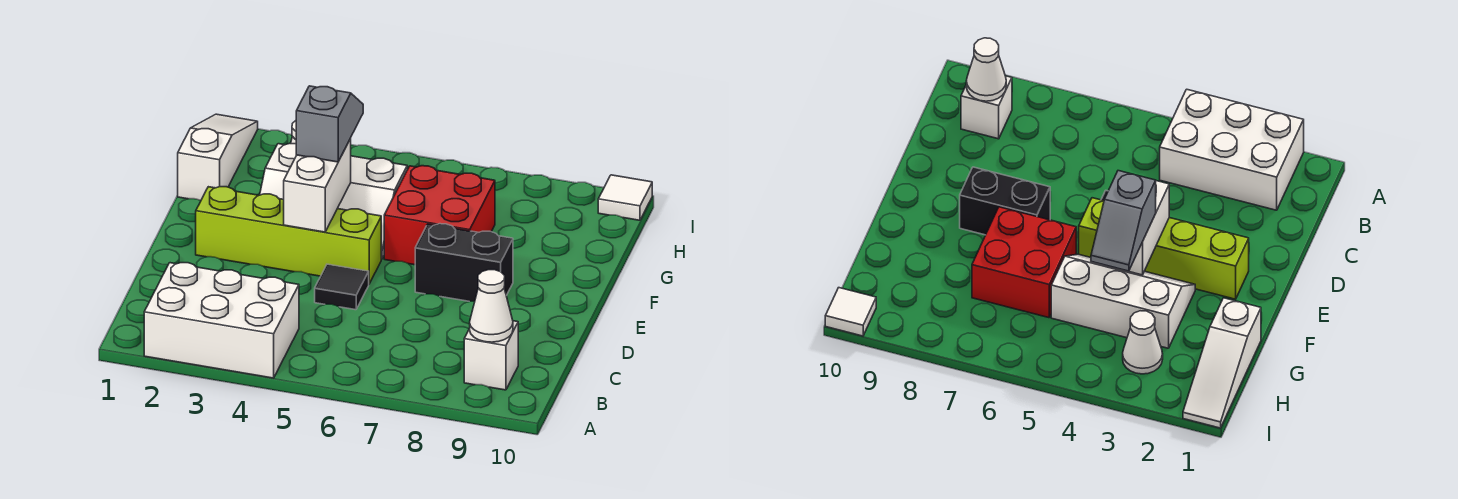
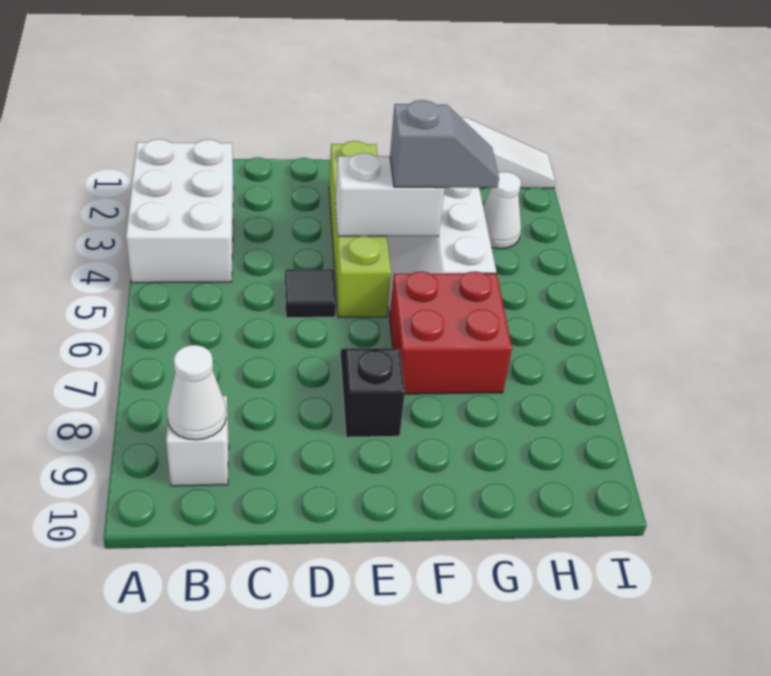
black 1x2 brick [415,224,513,302] -> black 1x2 slope [341,348,405,437]
white 1x1 tile [598,175,652,220] -> none

